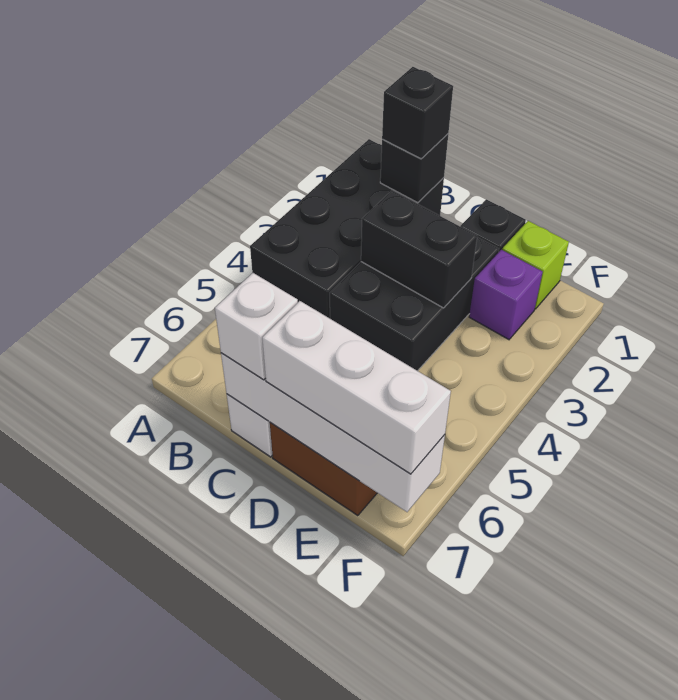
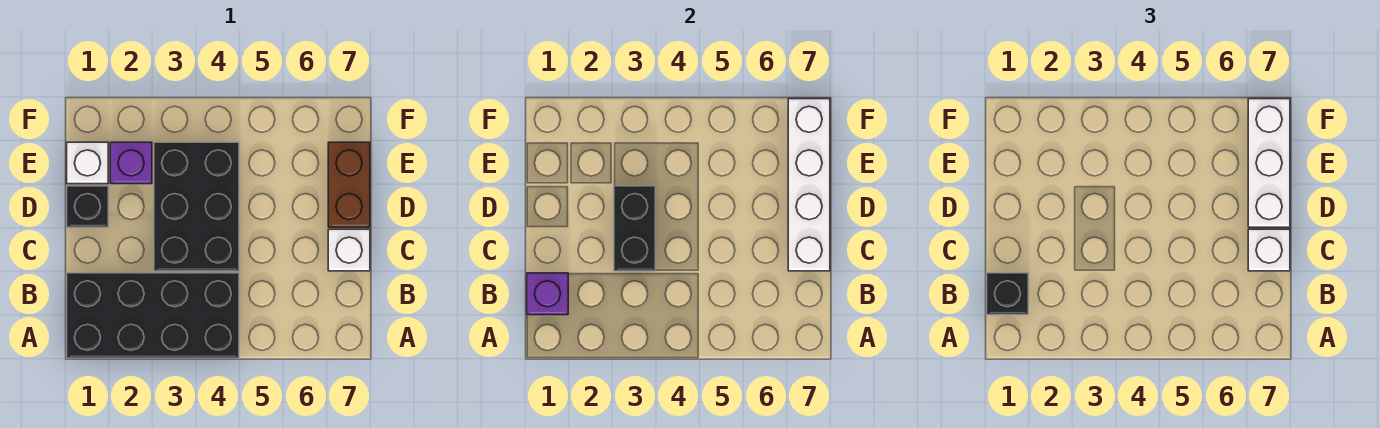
black 1x1 brick [380,134,448,203] -> purple 1x1 brick [527,273,568,315]
black 2x3 brick [330,237,499,371] -> black 2x3 brick turned to [154,142,239,271]
lime 1x1 brick [502,221,569,309] -> white 1x1 brick [67,142,108,184]

